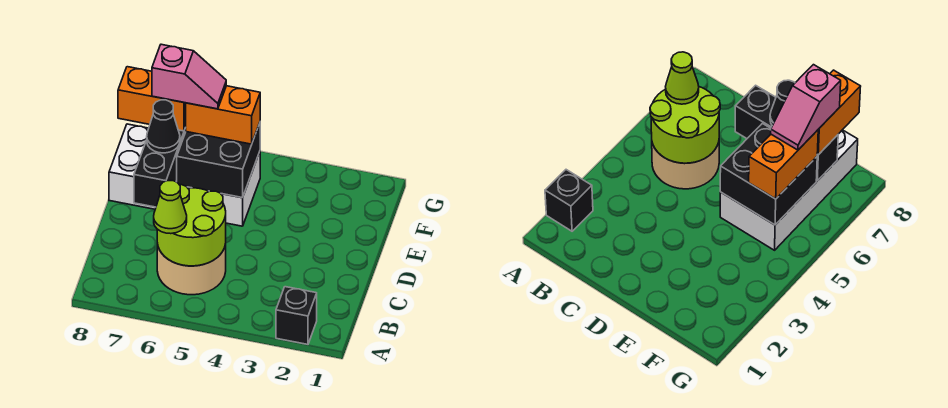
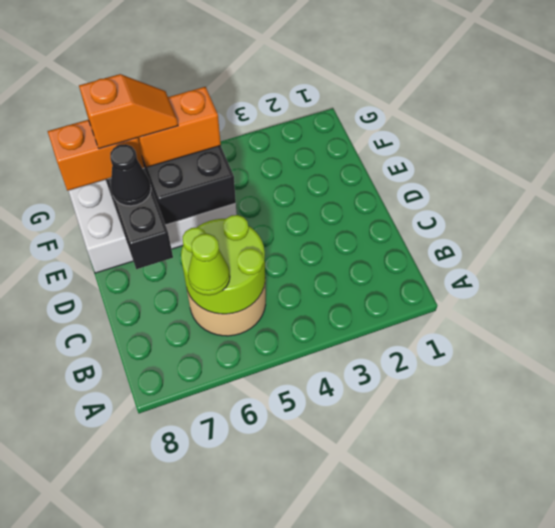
black 1x1 brick [276,287,317,344] -> none
pink 1x2 slope [152,44,226,109] -> orange 1x2 slope [79,74,178,149]

